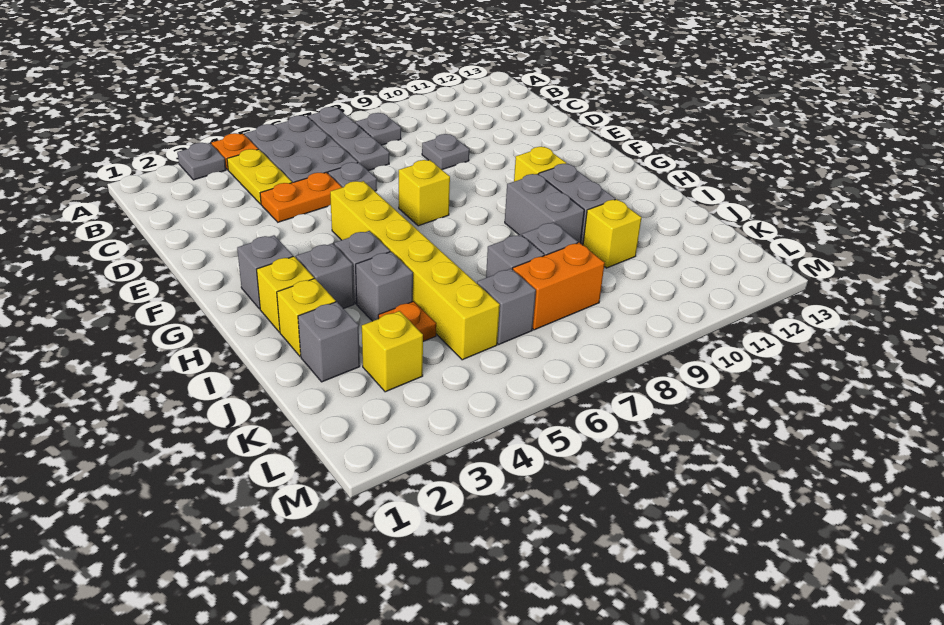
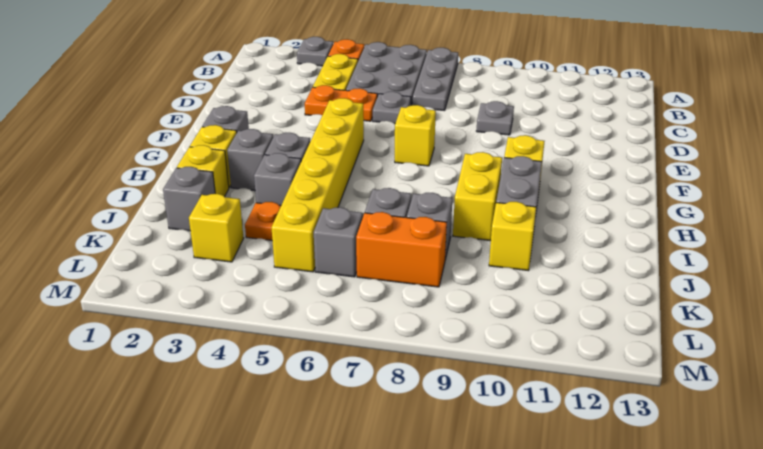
grey 1x1 plate [355,113,401,145] -> none
grey 1x2 brick [505,174,584,243] -> yellow 1x2 brick [453,152,502,241]

